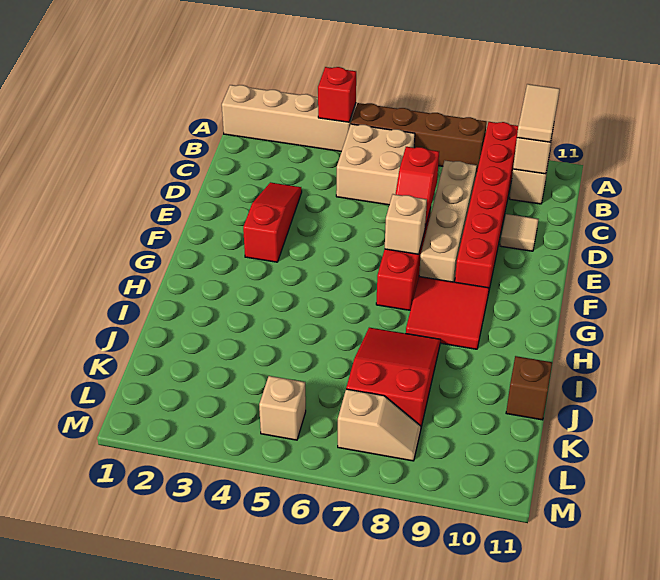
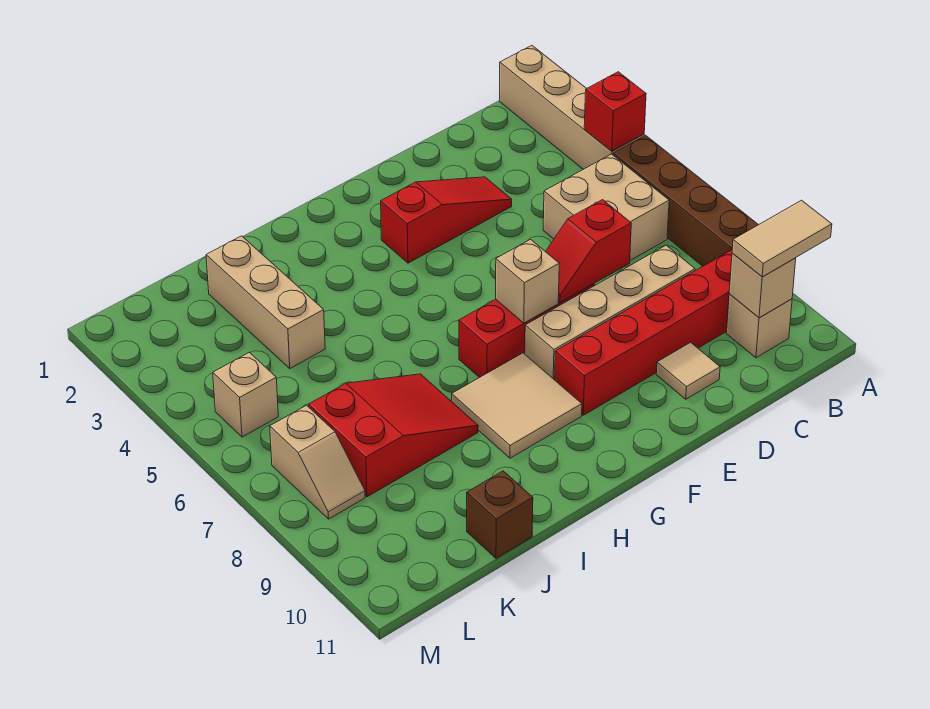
red 2x2 tile [406,277,489,349] -> tan 2x2 tile [452,353,582,458]
none -> tan 1x3 brick [206,236,325,368]

